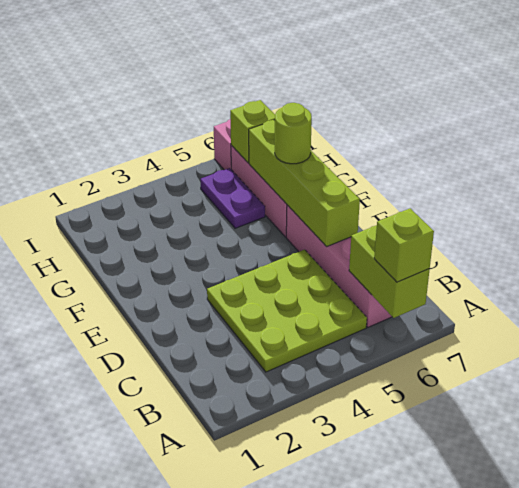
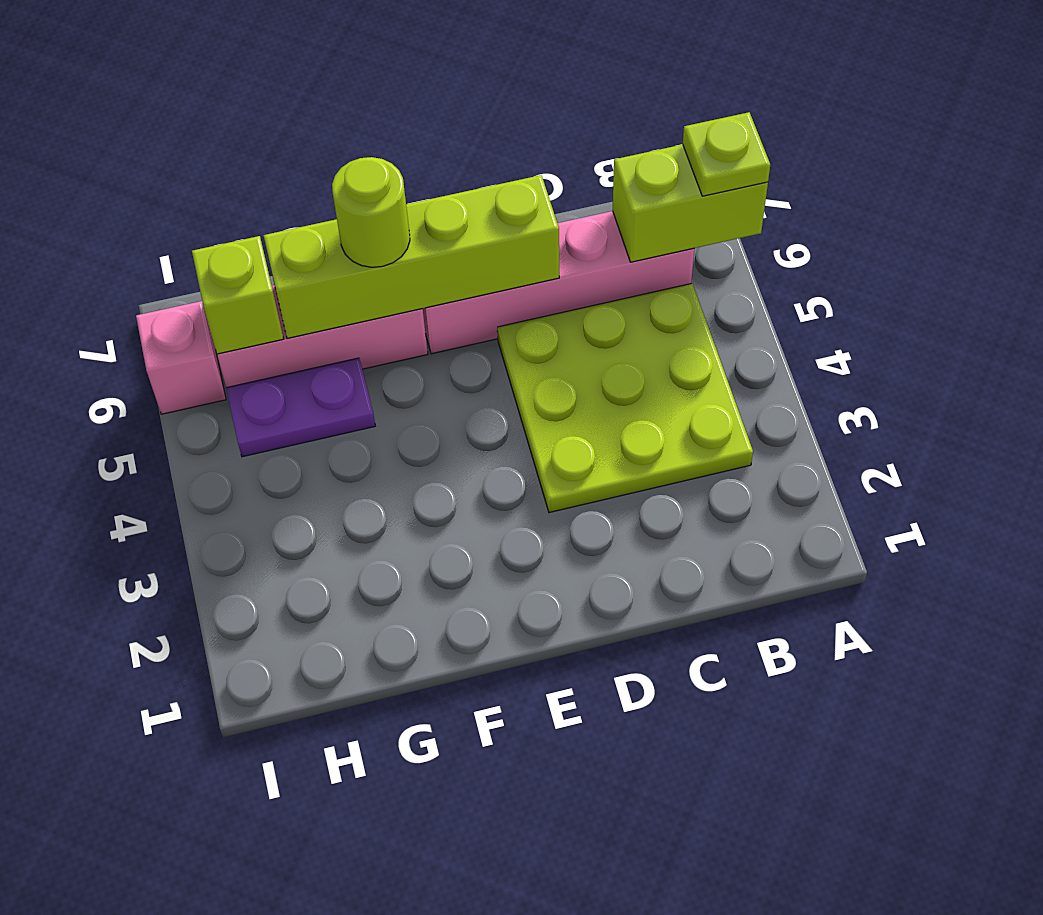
lime 1x1 brick [374,208,434,282] -> lime 1x1 plate [683,112,770,196]

